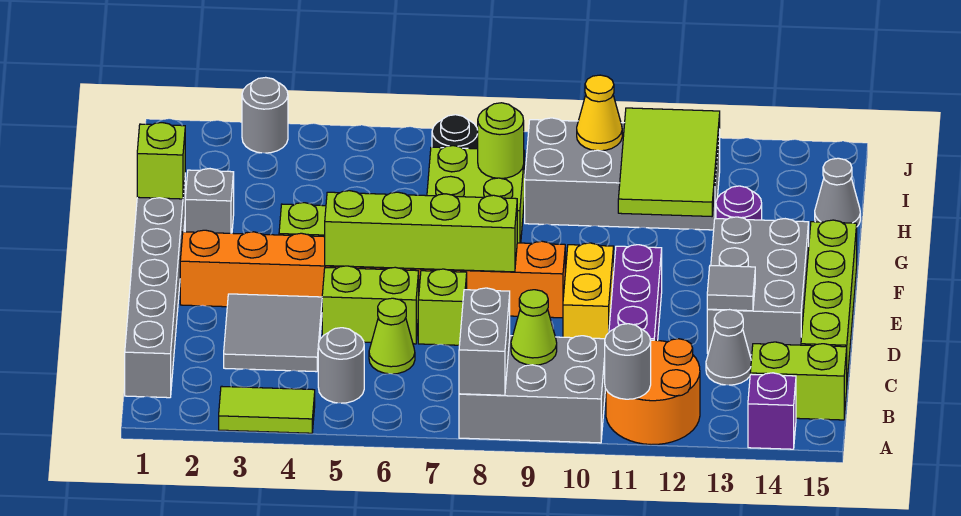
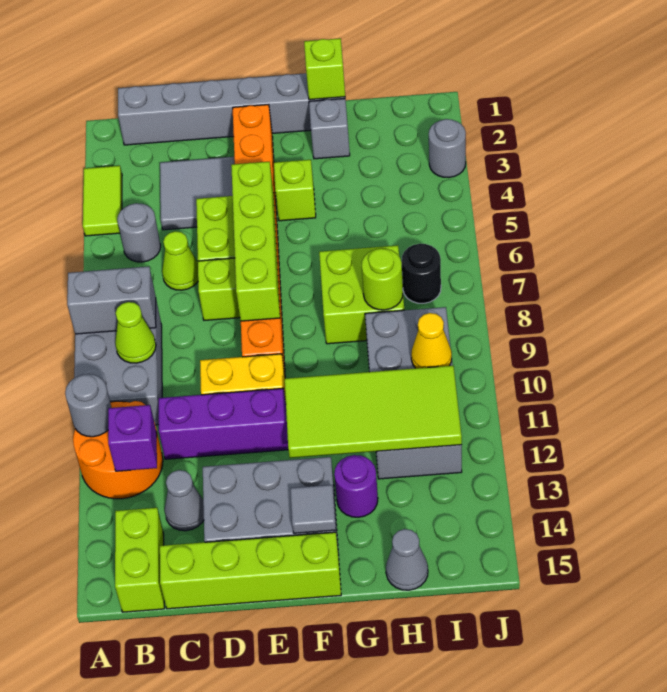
purple 1x1 brick [748,373,796,449] -> purple 1x1 brick moved to [108,405,157,471]
grey 1x1 tile [707,265,755,311] -> grey 1x1 tile moved to [290,485,336,533]
lime 2x3 tile [618,108,720,216] -> lime 2x4 tile [285,366,462,458]

